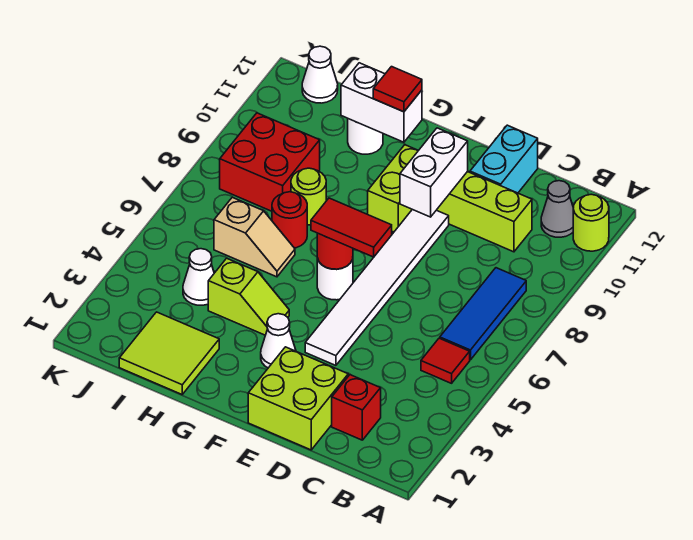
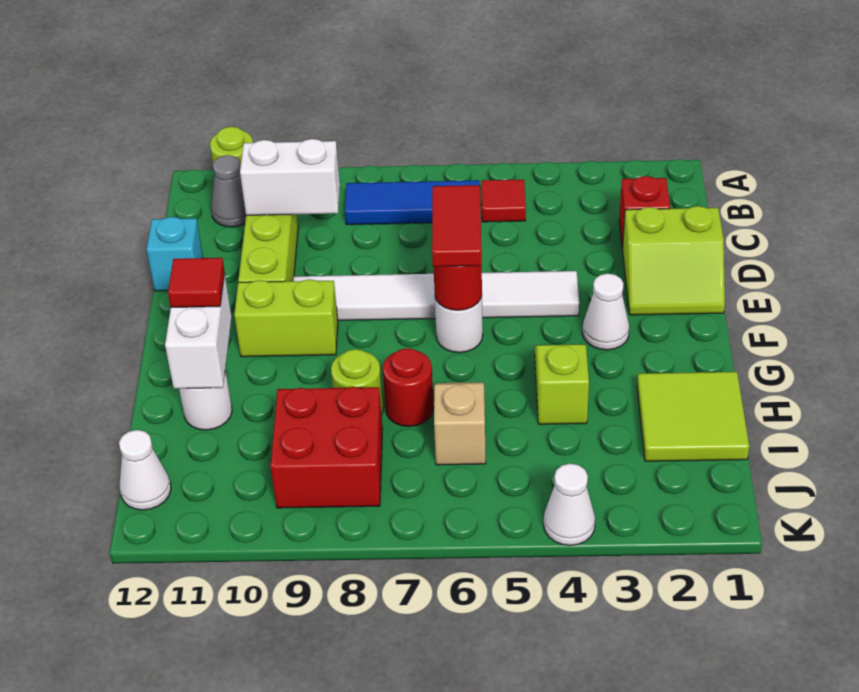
lime 2x2 brick [248,347,348,450] -> lime 2x2 slope [622,206,725,315]
cyan 1x2 brick [470,125,538,193] -> cyan 1x1 brick [146,217,203,291]
white 1x2 brick [400,128,468,217] -> white 1x2 brick moved to [240,139,340,215]
white 1x1 cone [183,249,214,305] -> white 1x1 cone moved to [543,464,595,545]

